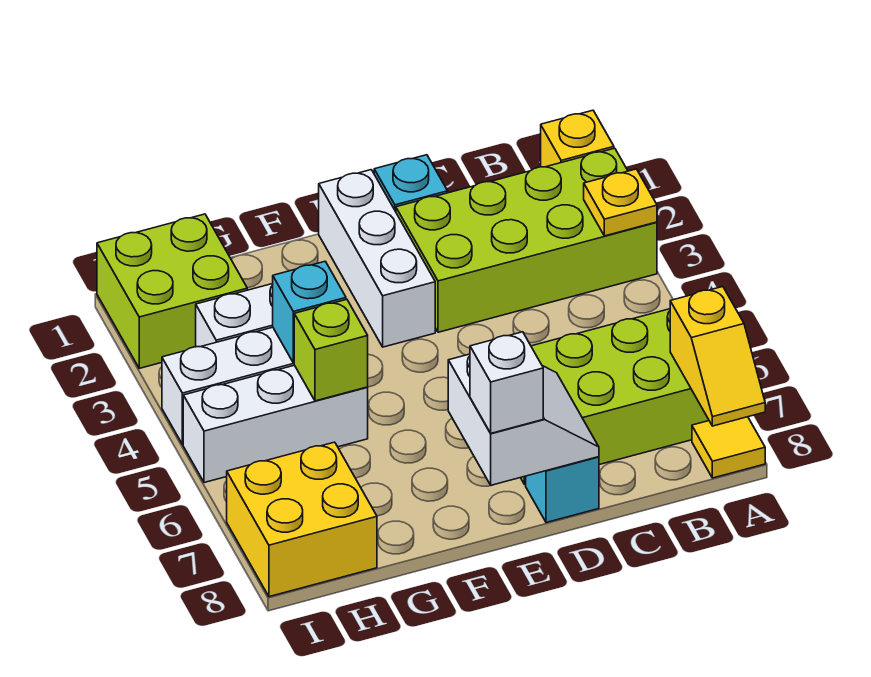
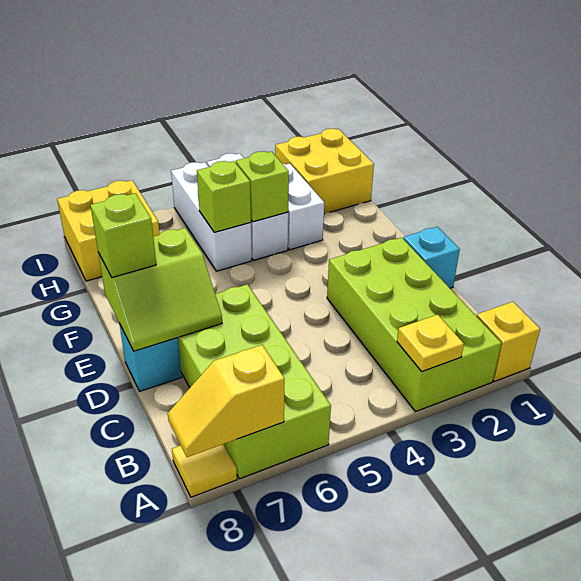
white 2x2 slope [448,354,599,485] -> lime 2x2 slope [98,228,222,351]
white 1x3 brick [319,170,435,347] -> none
white 1x1 brick [470,332,543,433] -> lime 1x1 brick [90,193,156,277]
cyan 1x1 brick [273,261,346,363] -> lime 1x1 brick [236,151,289,222]
lime 2x2 brick [97,214,247,368] -> yellow 2x2 brick [275,129,374,214]

